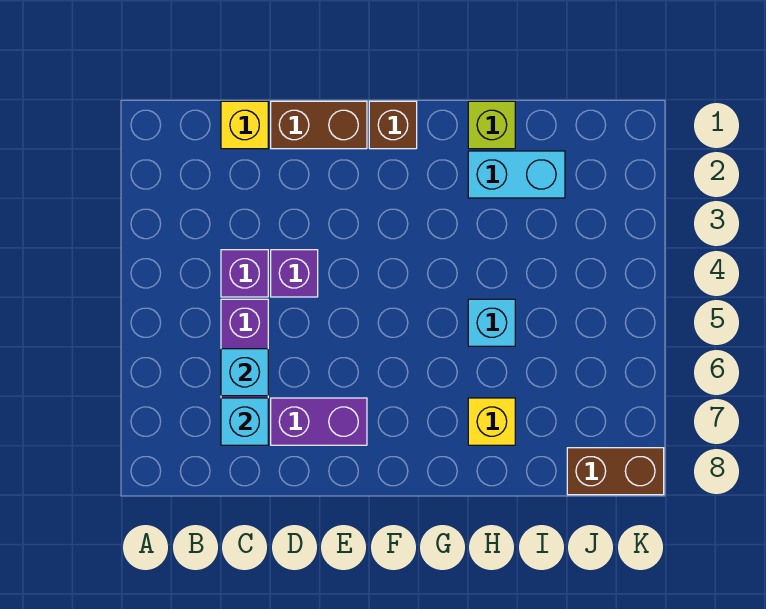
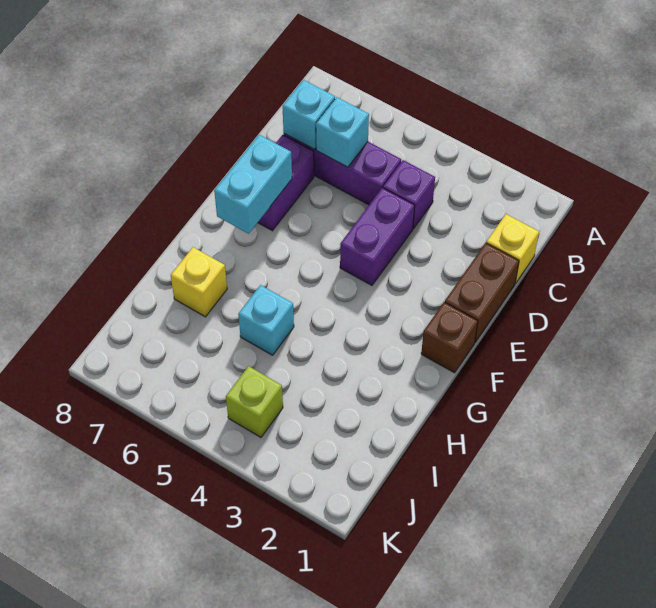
purple 1x1 brick [271,250,318,297] -> purple 1x2 brick [340,188,415,285]
lime 1x1 brick [468,101,515,149] -> lime 1x1 brick moved to [226,366,283,437]
cyan 1x2 brick [468,151,565,198] -> cyan 1x2 brick moved to [214,135,292,234]
brown 1x2 brick [567,448,664,495] -> none

